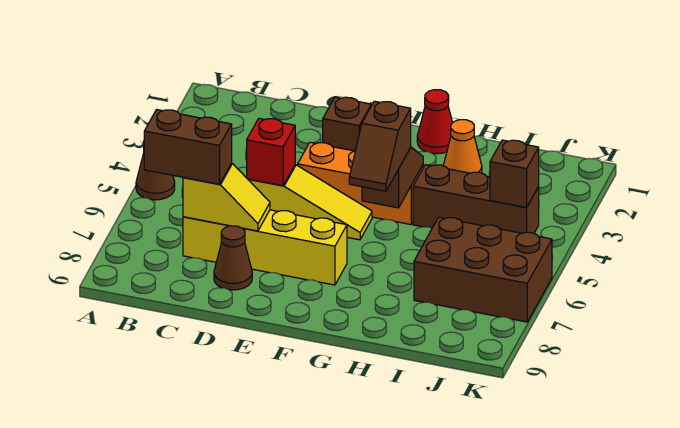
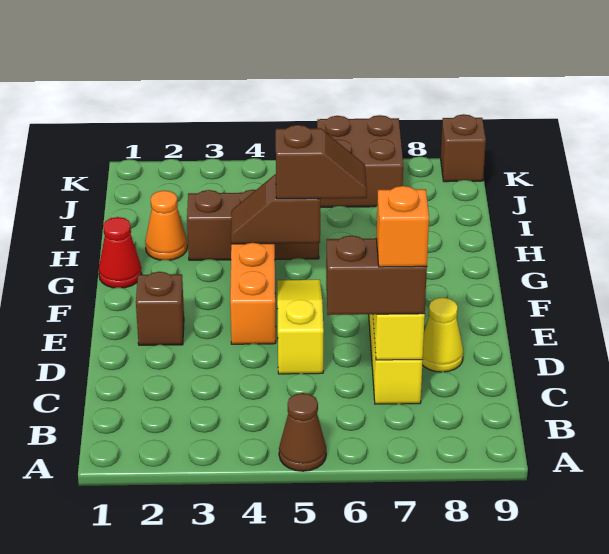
brown 1x2 brick [144,110,232,184] -> brown 1x2 brick turned to [326,236,427,315]
none -> orange 1x1 brick [376,186,429,267]
red 1x1 brick [247,118,295,186] -> none
brown 1x1 cone [214,226,252,290] -> yellow 1x1 cone [422,298,463,372]
brown 1x3 brick [413,165,539,233] -> brown 1x3 brick turned to [187,190,319,260]
brown 2x3 brick [414,217,552,322] -> brown 2x2 brick [317,115,403,207]
brown 1x1 brick [490,140,539,208] -> brown 1x1 brick moved to [441,114,486,182]

